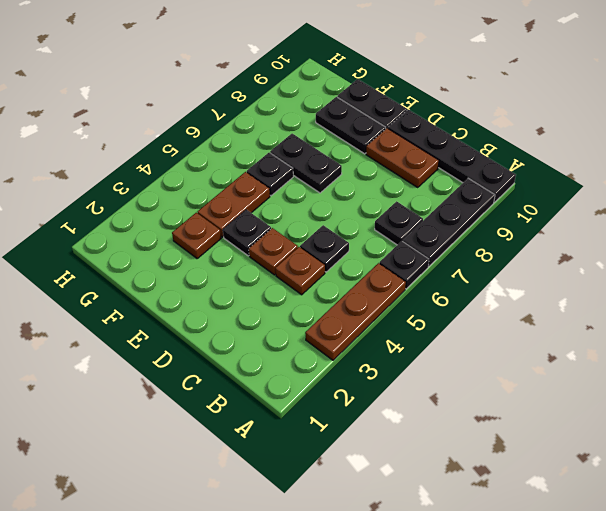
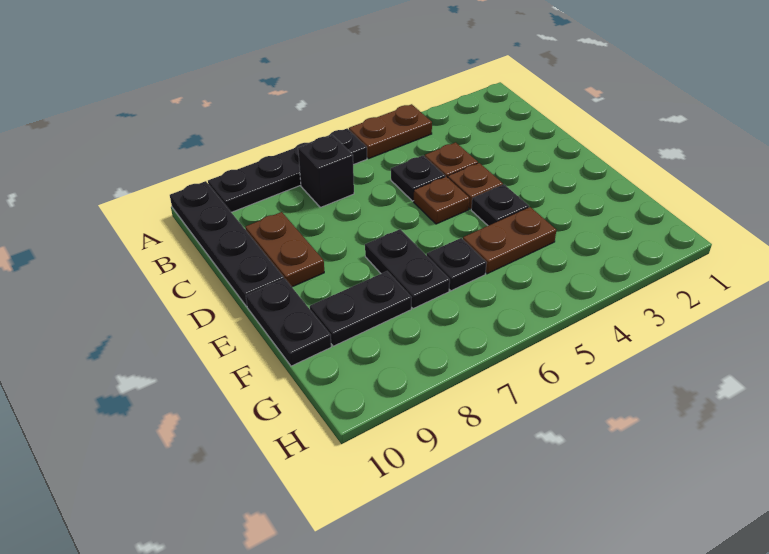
brown 1x3 plate [305,263,406,360] -> brown 1x2 plate [349,104,432,158]
black 1x1 plate [375,201,423,245] -> black 1x1 brick [298,135,354,207]
black 1x2 plate [316,97,386,154] -> black 1x2 plate turned to [310,271,411,346]
brown 1x1 plate [172,213,221,258] -> brown 1x1 plate moved to [414,177,469,224]

